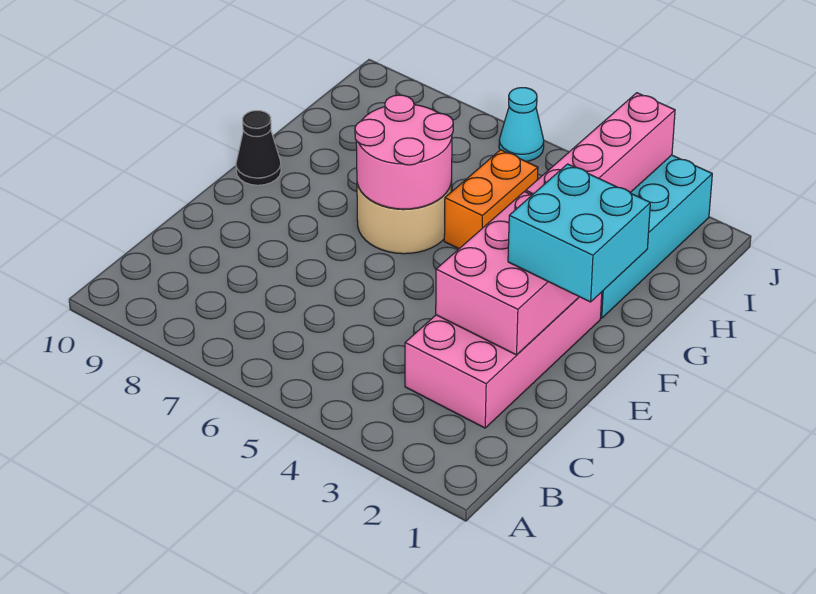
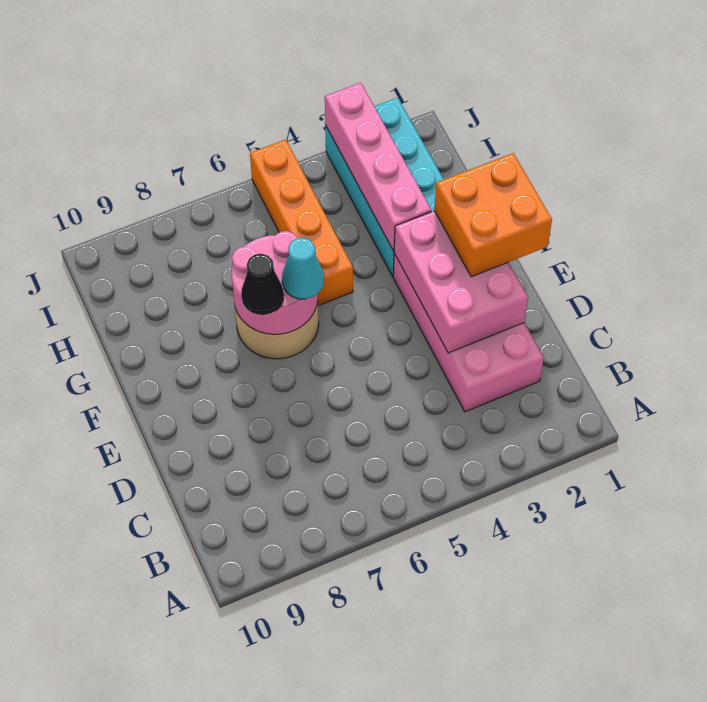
cyan 2x2 brick [508,164,650,302] -> orange 2x2 brick [434,153,552,277]
black 1x1 cone [236,111,281,185] -> black 1x1 cone moved to [241,254,284,315]
orange 1x2 brick [444,150,538,249] -> orange 1x4 brick [250,139,353,306]
cyan 1x1 cone [499,88,544,161] -> cyan 1x1 cone moved to [282,238,324,299]

